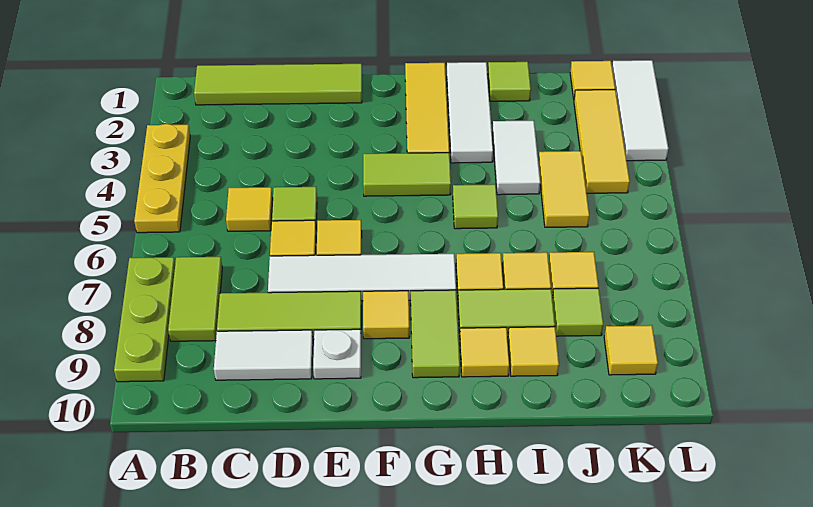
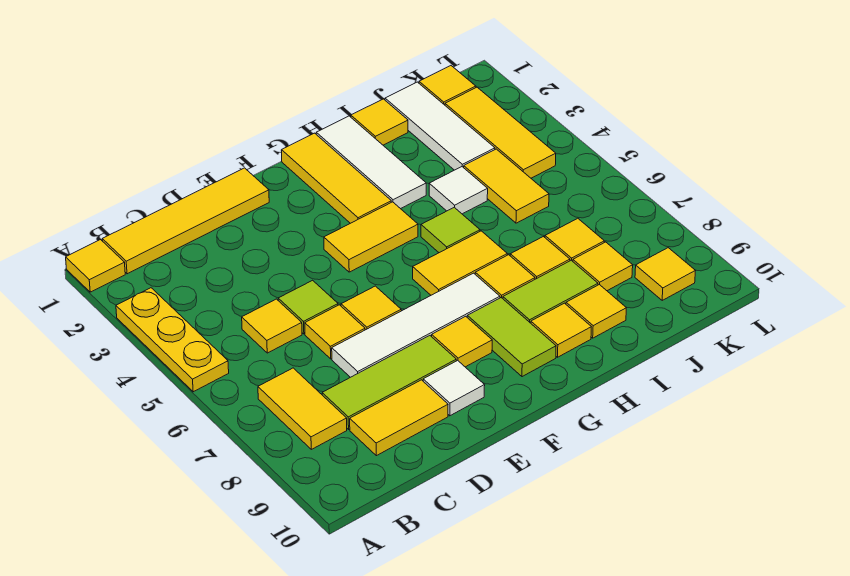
none -> yellow 1x1 tile [66,240,125,292]
lime 1x3 plate [114,257,175,382] -> none
lime 1x4 tile [194,64,362,105] -> yellow 1x4 tile [102,168,269,274]
lime 1x2 tile [168,257,222,341] -> yellow 1x2 tile [258,368,347,449]
white 1x2 tile [214,330,313,380] -> yellow 1x2 tile [350,380,448,456]
white 1x1 plate [313,329,361,379] -> white 1x1 tile [423,360,485,416]
lime 1x2 tile [363,153,451,196] -> yellow 1x2 tile [324,202,418,272]
none -> yellow 1x2 tile [413,231,507,295]
lime 1x1 tile [488,62,531,101] -> yellow 1x1 tile [351,99,408,145]
white 1x2 tile [492,121,540,195] -> white 1x1 tile [429,167,488,214]
lime 1x1 tile [552,288,603,336] -> yellow 1x1 tile [573,242,633,291]
white 1x3 tile [612,60,668,161] -> white 1x3 tile moved to [385,82,495,170]

